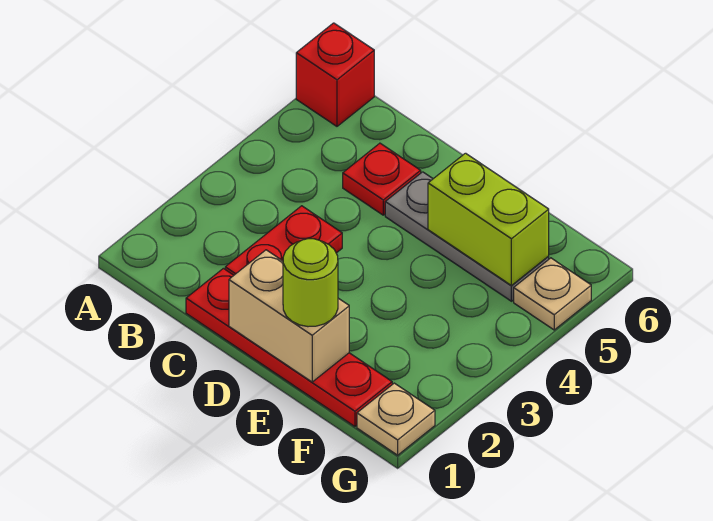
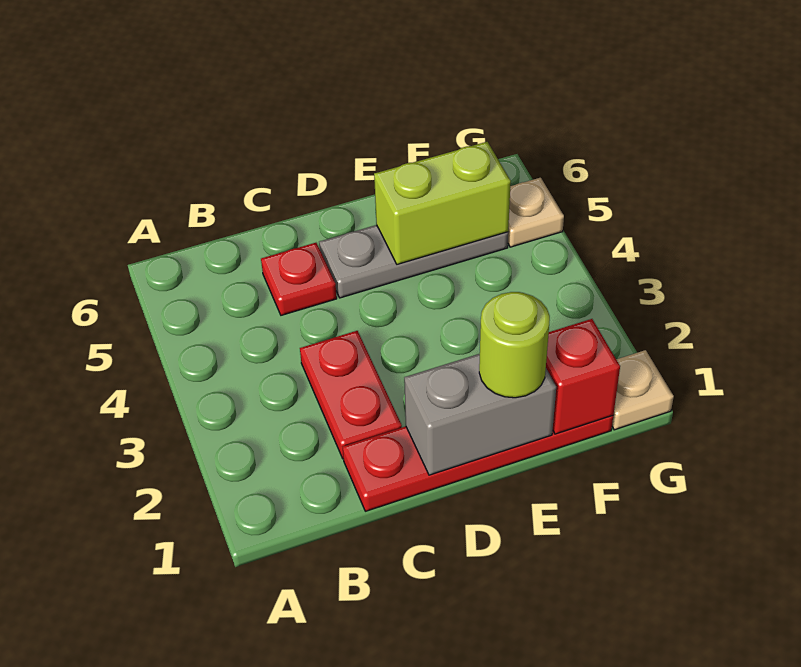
red 1x1 brick [296,23,374,126] -> red 1x1 brick moved to [546,319,620,434]
tan 1x2 brick [229,250,349,382] -> grey 1x2 brick [404,354,556,475]

